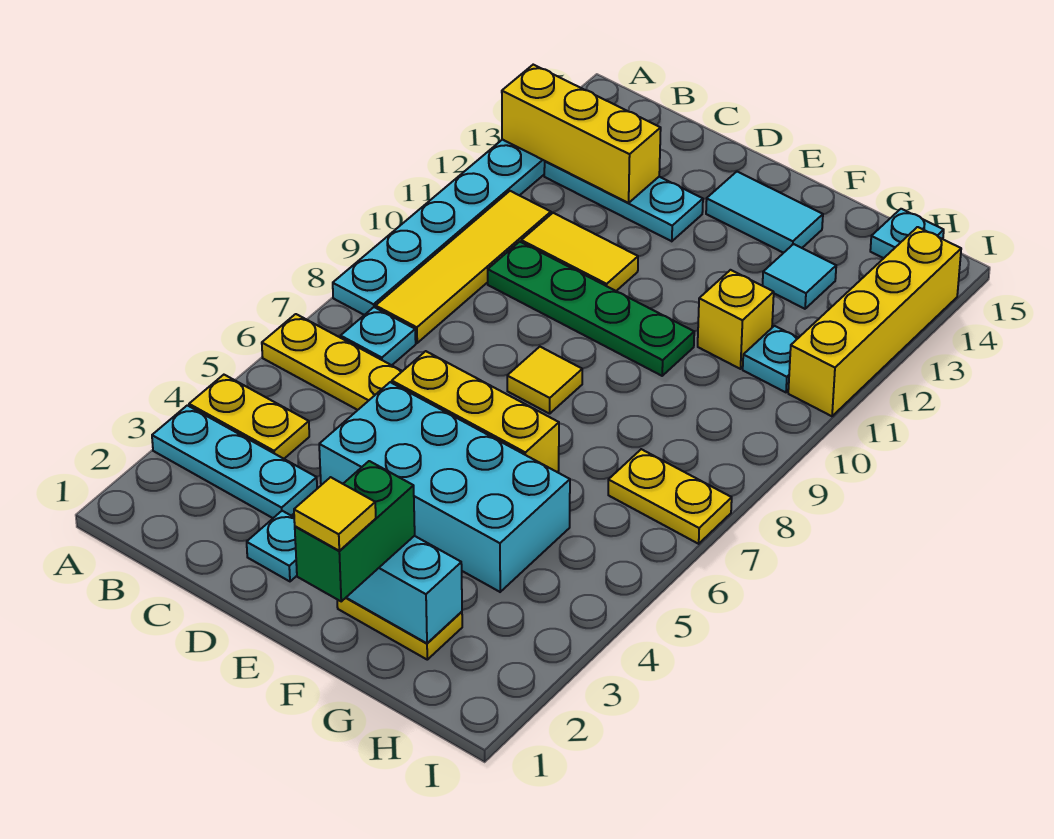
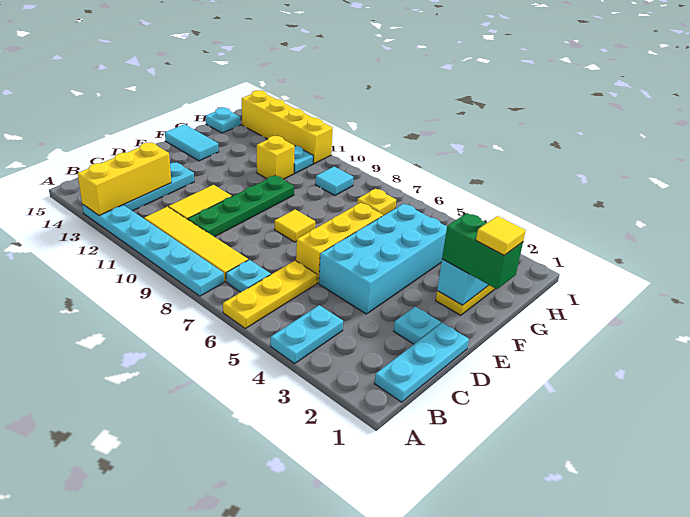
cyan 1x3 plate [152,405,317,518] -> cyan 1x3 plate moved to [375,323,469,402]
yellow 1x2 plate [189,375,309,459] -> cyan 1x2 plate [271,305,343,363]
cyan 1x2 tile [706,172,823,253] -> cyan 1x2 tile turned to [165,124,219,161]
cyan 1x1 tile [763,244,836,309] -> cyan 1x1 tile moved to [316,167,353,195]
yellow 1x2 plate [608,449,732,544] -> yellow 1x1 plate [357,189,396,216]

